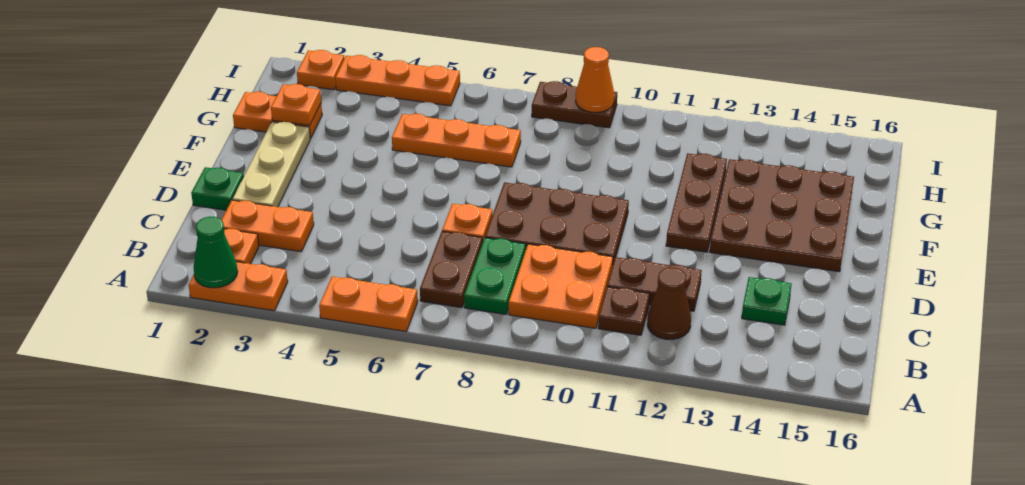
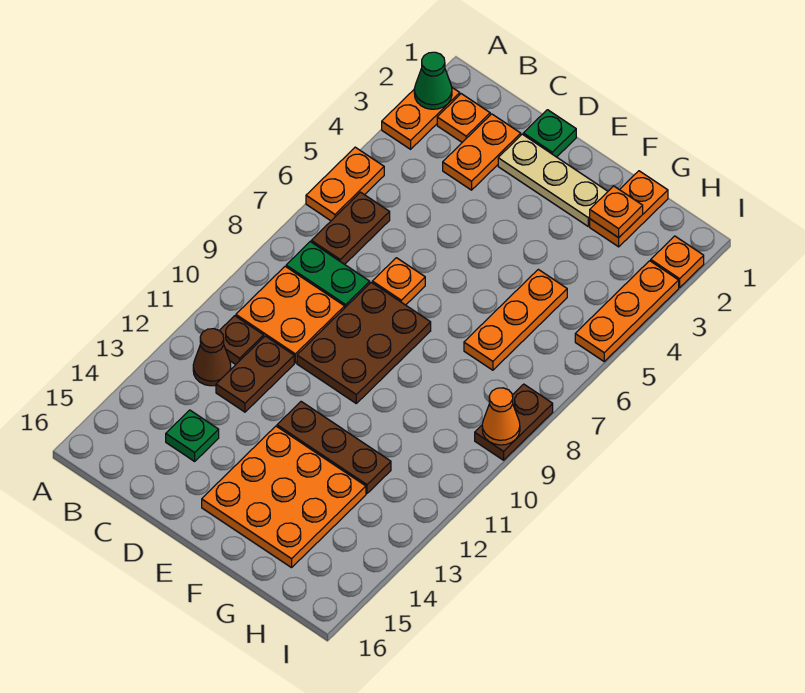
brown 1x2 plate [420,231,483,308] -> brown 1x2 plate turned to [311,192,390,264]
brown 3x3 plate [710,159,854,272] -> orange 3x3 plate [202,426,366,568]

